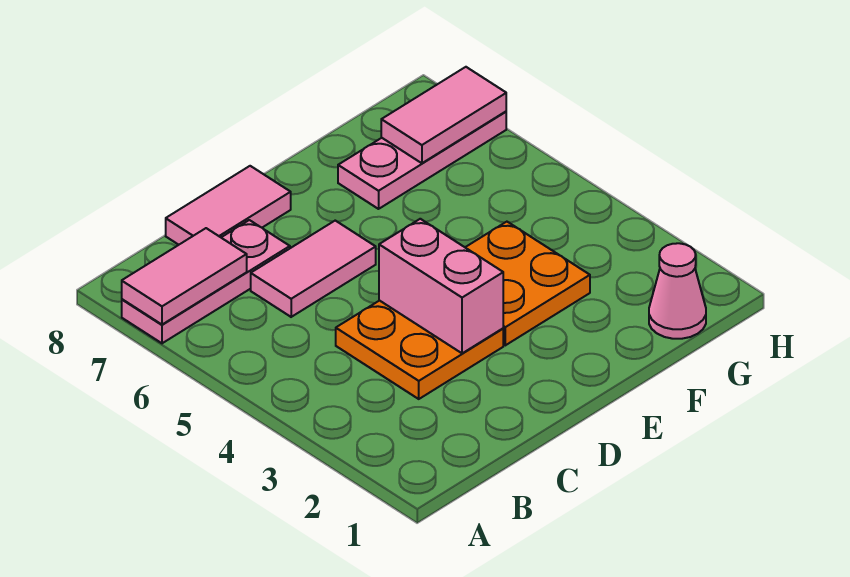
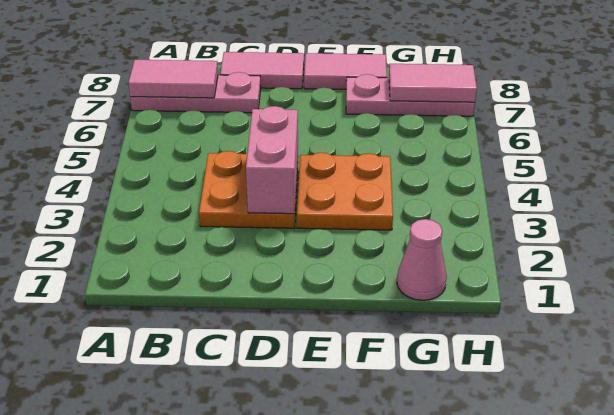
pink 1x2 tile [251,221,376,317] -> pink 1x2 tile moved to [304,53,387,89]

